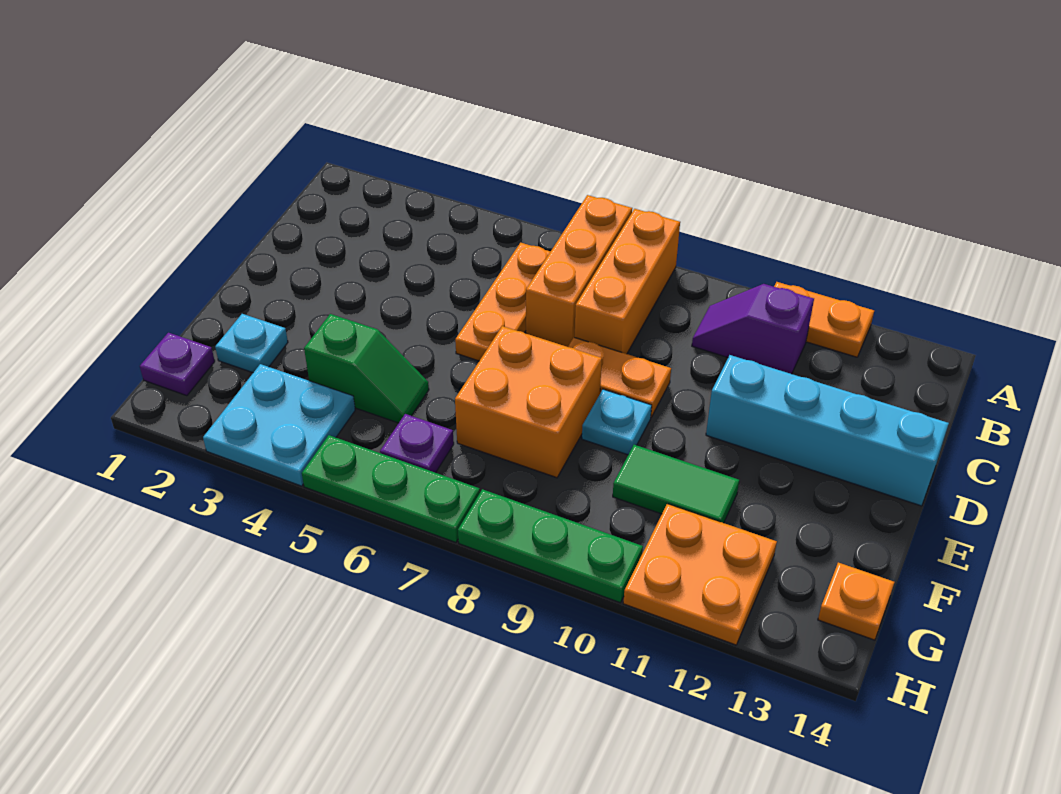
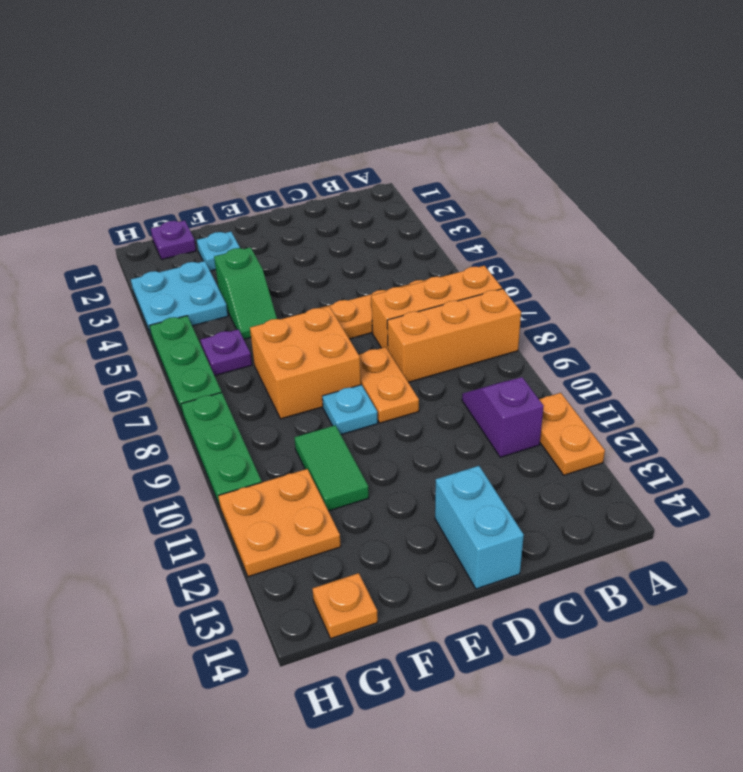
cyan 1x4 brick [706,355,949,506] -> cyan 1x2 brick [435,466,524,589]

